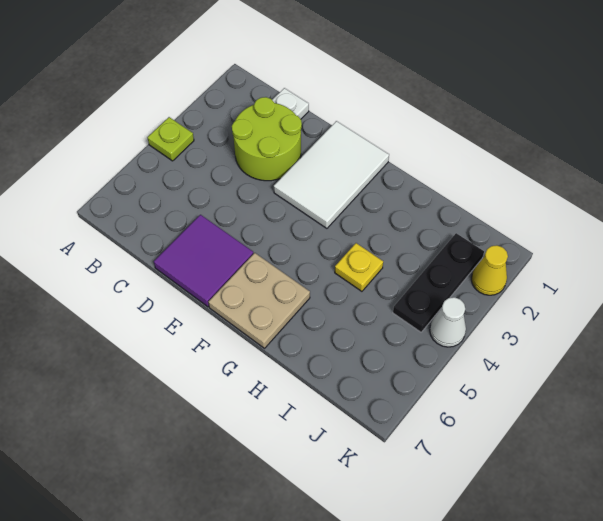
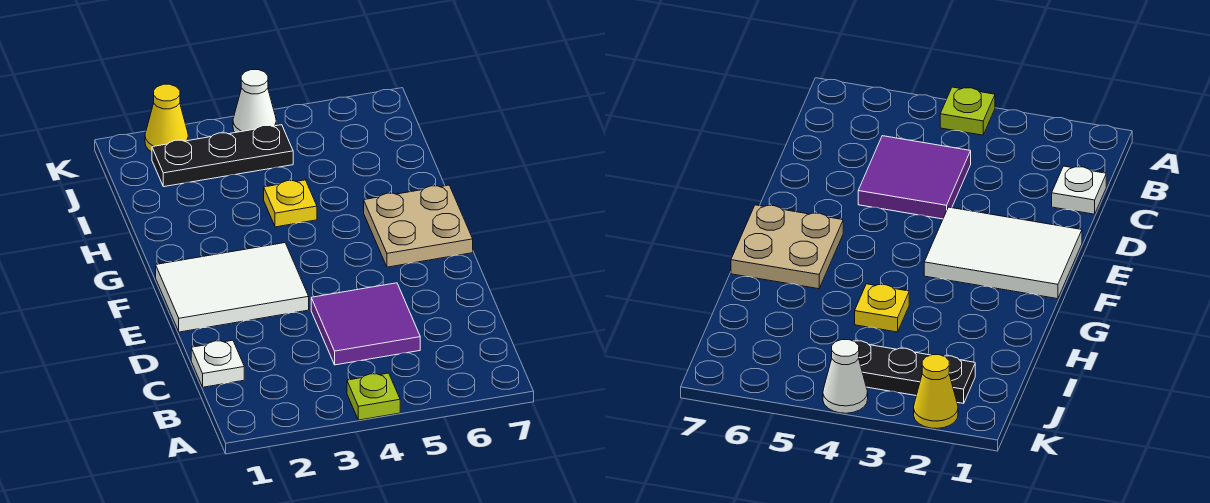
lime 2x2 round brick [232,97,302,181] -> none
purple 2x2 tile [154,215,254,307] -> purple 2x2 tile moved to [311,283,420,365]

